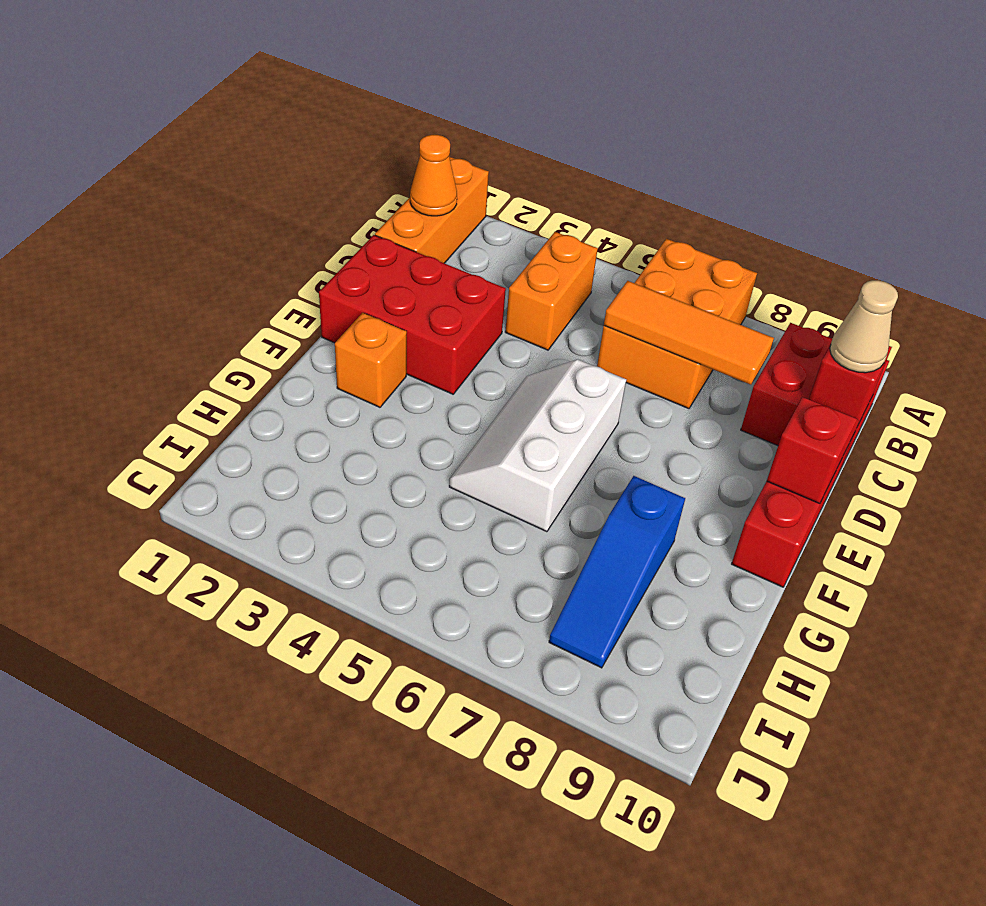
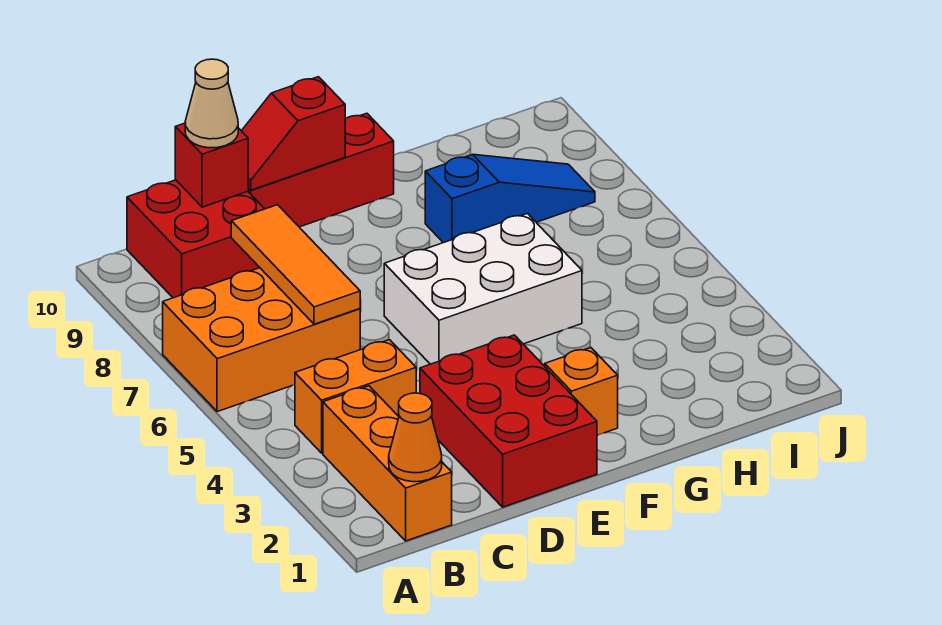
orange 1x3 brick [375,157,489,263] -> orange 1x3 brick turned to [323,386,452,541]
white 2x3 slope [449,360,626,532] -> white 2x3 brick [384,213,582,364]

